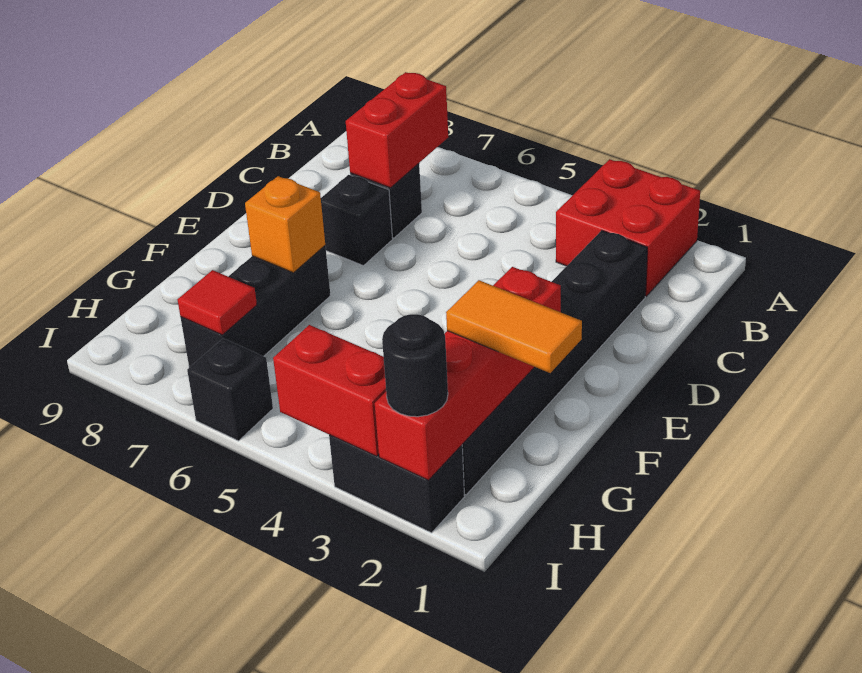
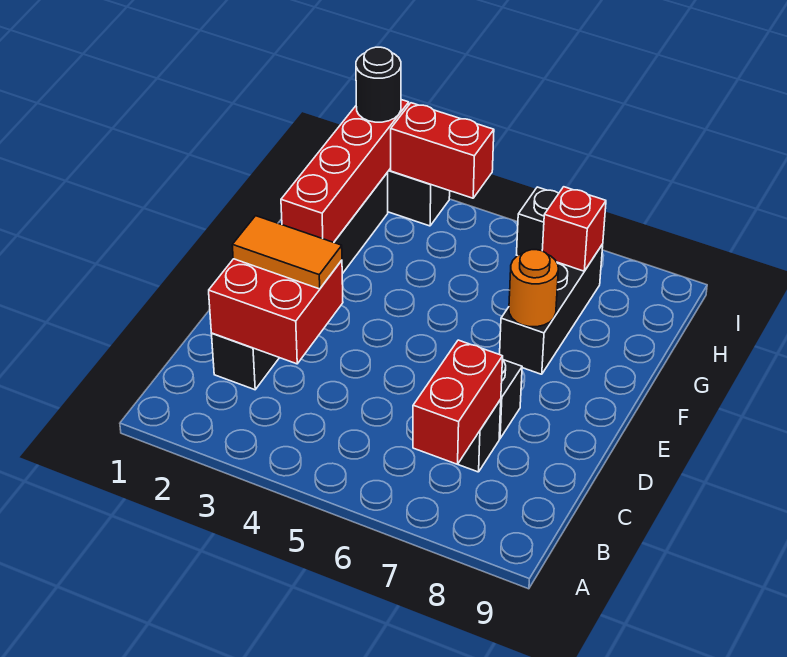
red 2x2 brick [556,159,700,296] -> red 2x2 brick moved to [209,259,343,364]
orange 1x1 brick [245,176,325,273] -> orange 1x1 round brick [509,250,558,327]
orange 1x2 tile [446,280,582,373] -> orange 1x2 tile moved to [232,216,342,289]
red 1x1 tile [178,270,257,335] -> red 1x1 brick [542,187,606,271]

